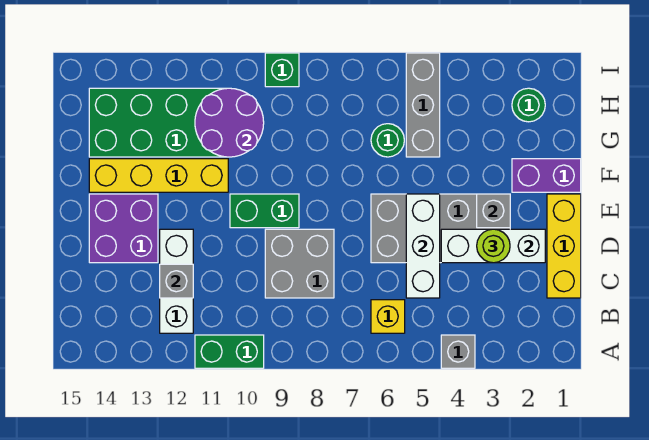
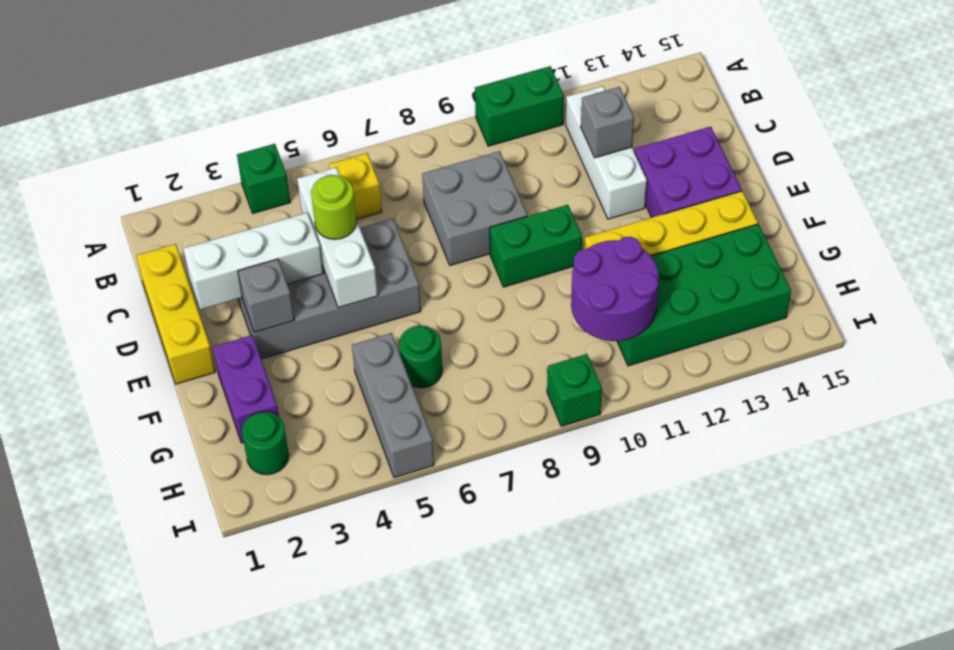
grey 1x1 brick [441,335,475,368] -> green 1x1 brick [237,144,290,213]
lime 1x1 round brick [477,229,510,263] -> lime 1x1 round brick moved to [311,175,356,239]
purple 1x2 brick [512,159,581,192] -> purple 1x2 brick turned to [213,335,279,443]

